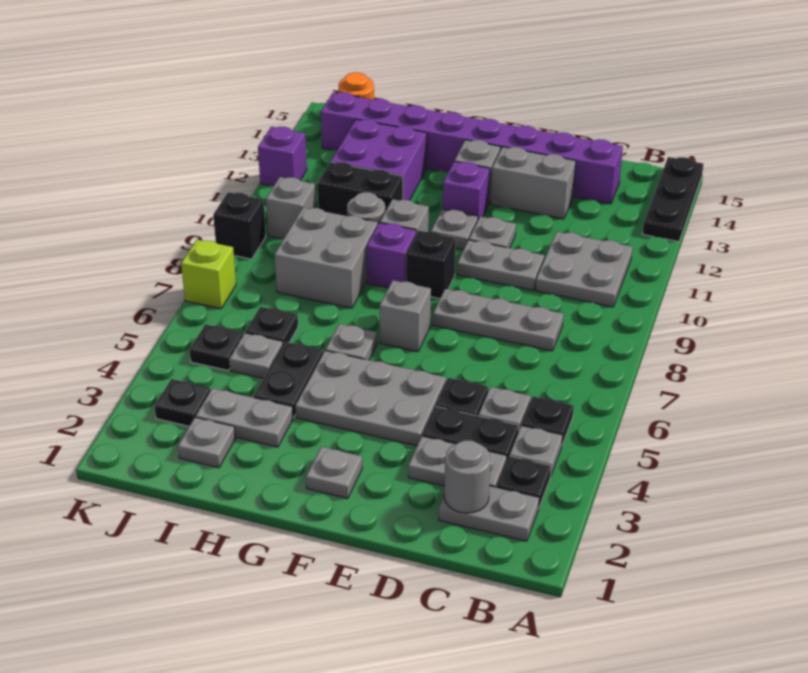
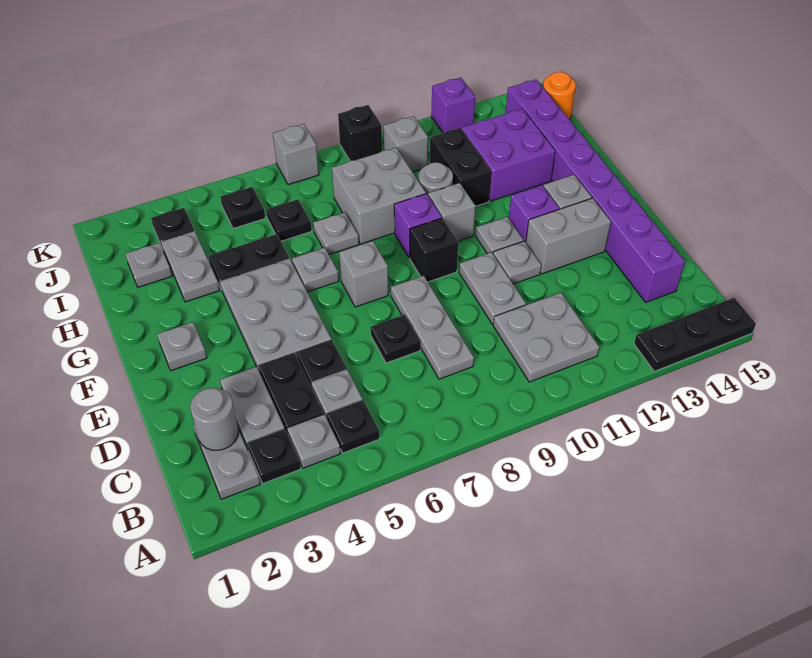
none -> black 1x1 plate [371,315,420,363]
grey 1x2 brick [491,147,576,219] -> grey 1x2 brick turned to [526,198,611,274]
grey 1x1 plate [229,333,283,379] -> grey 1x1 plate moved to [313,212,359,255]
lime 1x1 brick [181,240,236,309] -> grey 1x1 brick [273,124,319,185]

